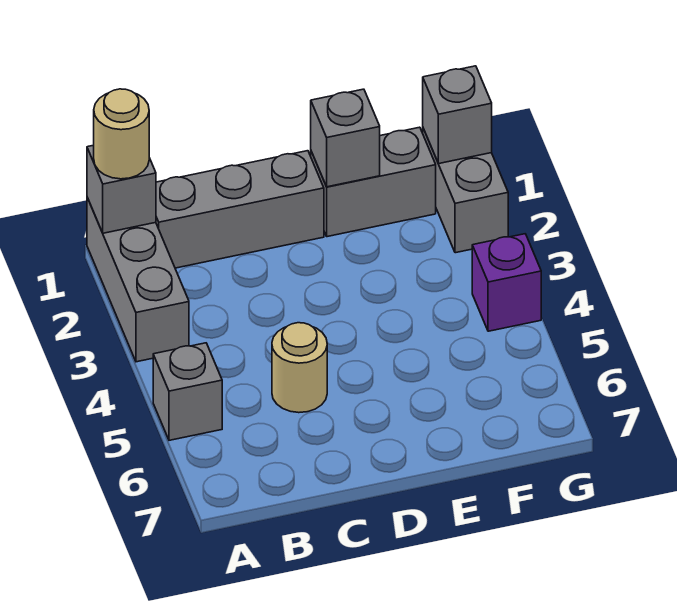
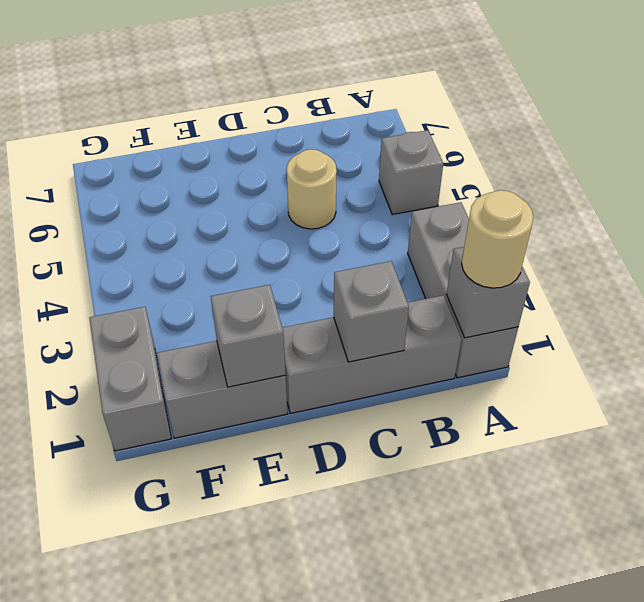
grey 1x1 brick [423,66,492,164] -> grey 1x1 brick moved to [334,261,409,362]
purple 1x1 brick [472,234,541,331] -> none

